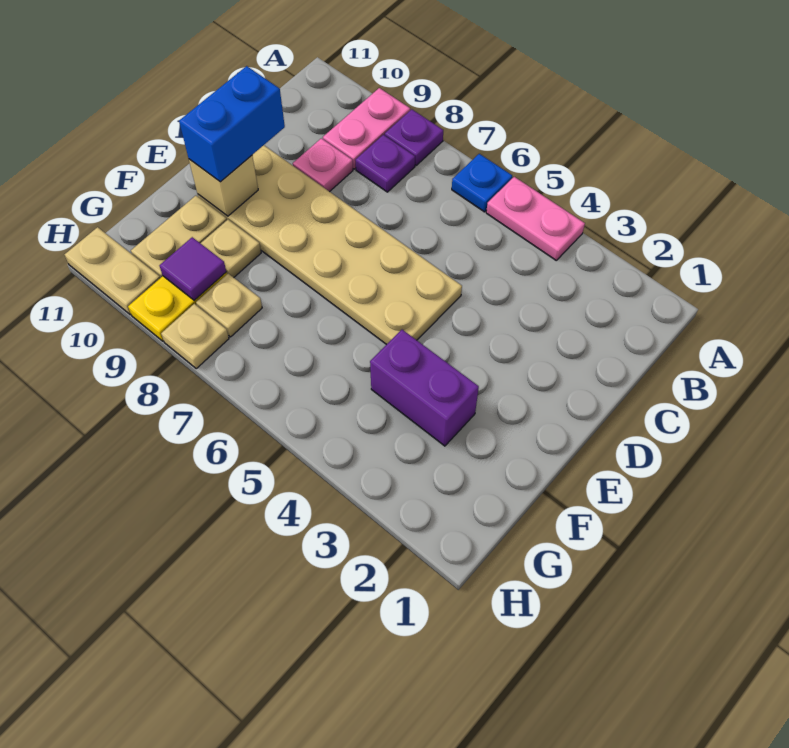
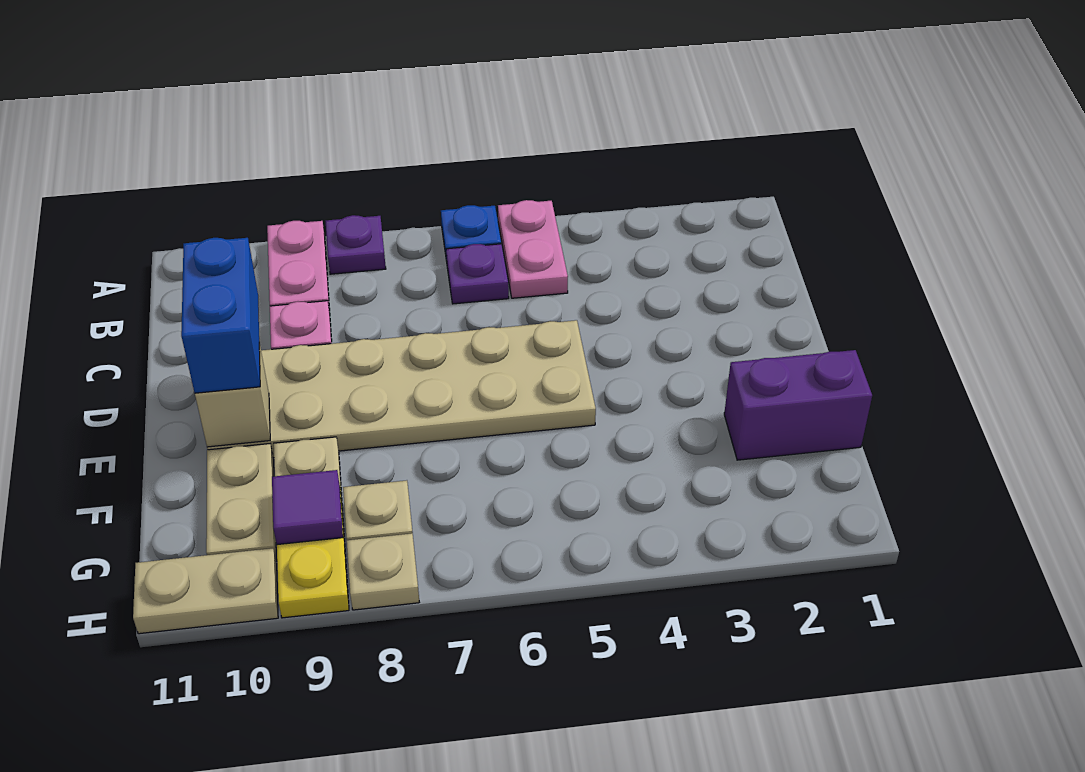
pink 1x2 plate [486,177,585,260] -> pink 1x2 plate turned to [498,200,568,298]
purple 1x1 plate [355,135,415,192] -> purple 1x1 plate moved to [446,244,509,304]
purple 1x2 brick [370,330,479,446] -> purple 1x2 brick moved to [724,350,872,460]

